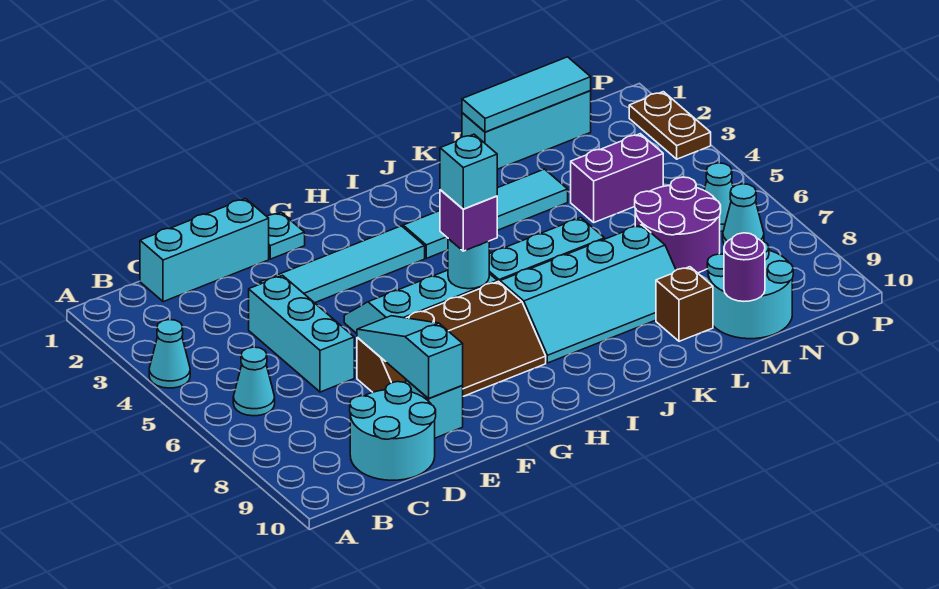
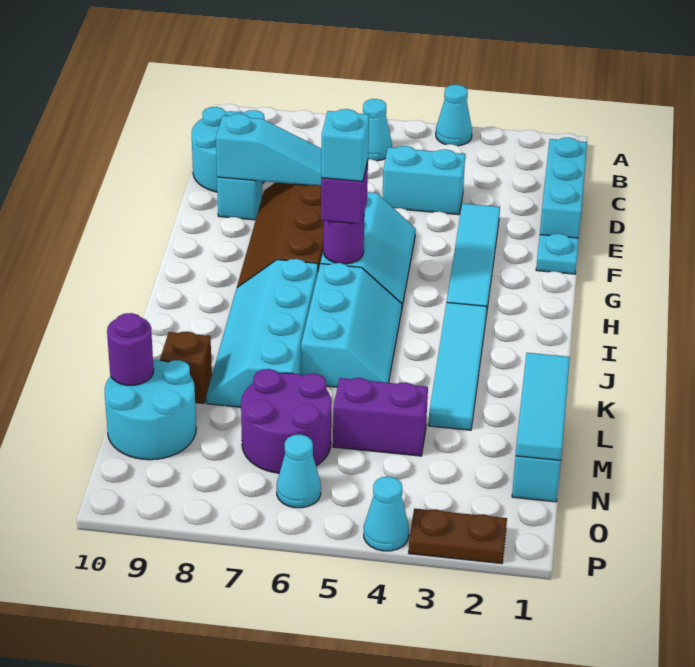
cyan 1x3 brick [249,275,354,392] -> cyan 1x2 brick [383,146,465,215]
cyan 1x1 round brick [448,239,489,289] -> purple 1x1 round brick [323,217,364,264]
purple 1x2 brick [571,134,663,222] -> purple 1x2 brick turned to [333,378,428,456]
cyan 1x1 cone [723,184,764,245] -> cyan 1x1 cone moved to [364,476,409,551]

